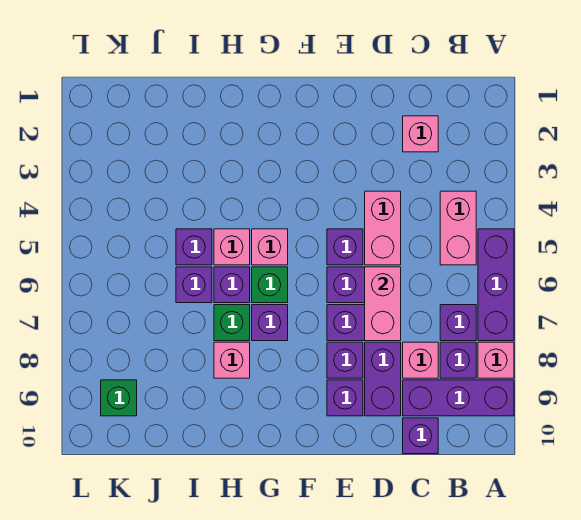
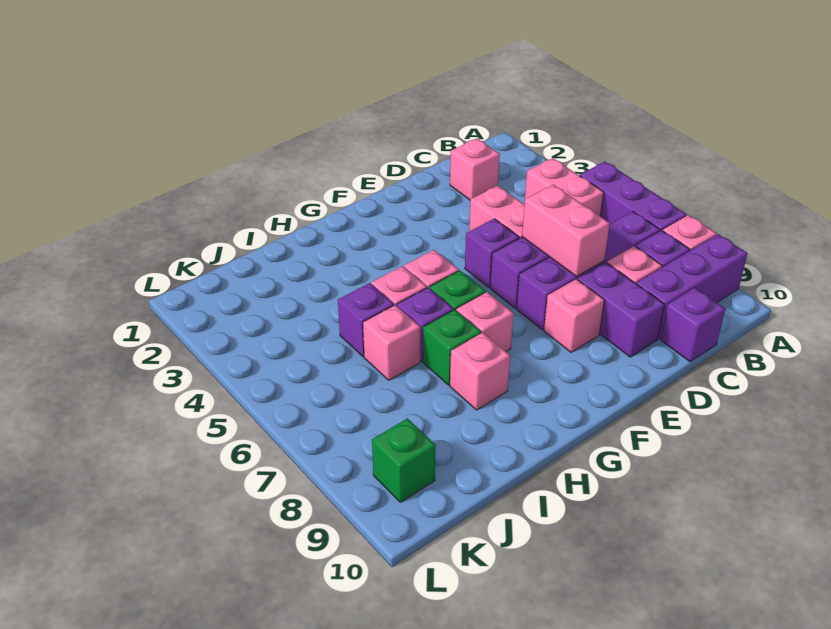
purple 1x1 brick [327,342,363,378] -> pink 1x1 brick [544,279,604,352]
purple 1x1 brick [327,380,363,416] -> none
purple 1x1 brick [252,305,288,341] -> pink 1x1 brick [456,292,514,351]
purple 1x1 brick [176,267,212,303] -> pink 1x1 brick [363,305,420,380]

